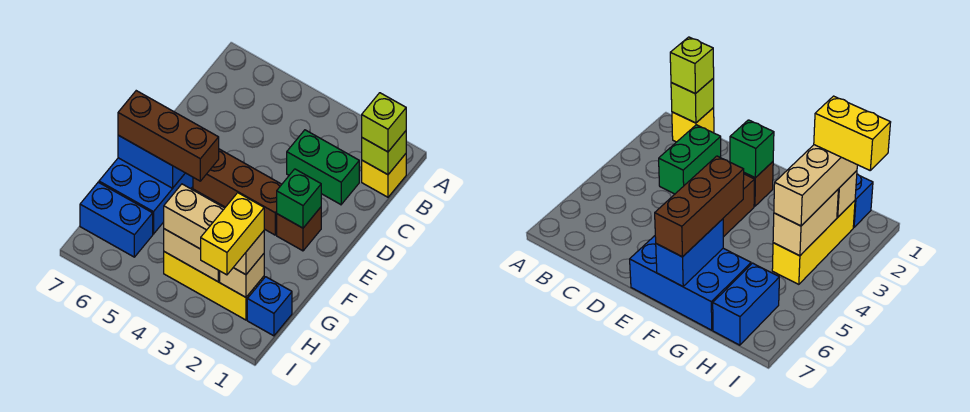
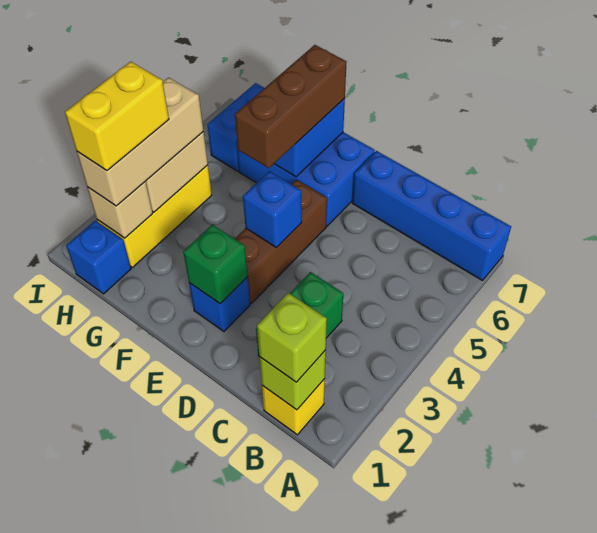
none -> blue 1x4 brick [352,151,511,281]
brown 1x1 brick [277,207,321,251] -> blue 1x1 brick [189,277,250,331]
none -> blue 1x1 brick [243,171,302,248]
yellow 1x2 brick [201,193,264,275] -> yellow 1x2 brick turned to [65,62,169,171]

